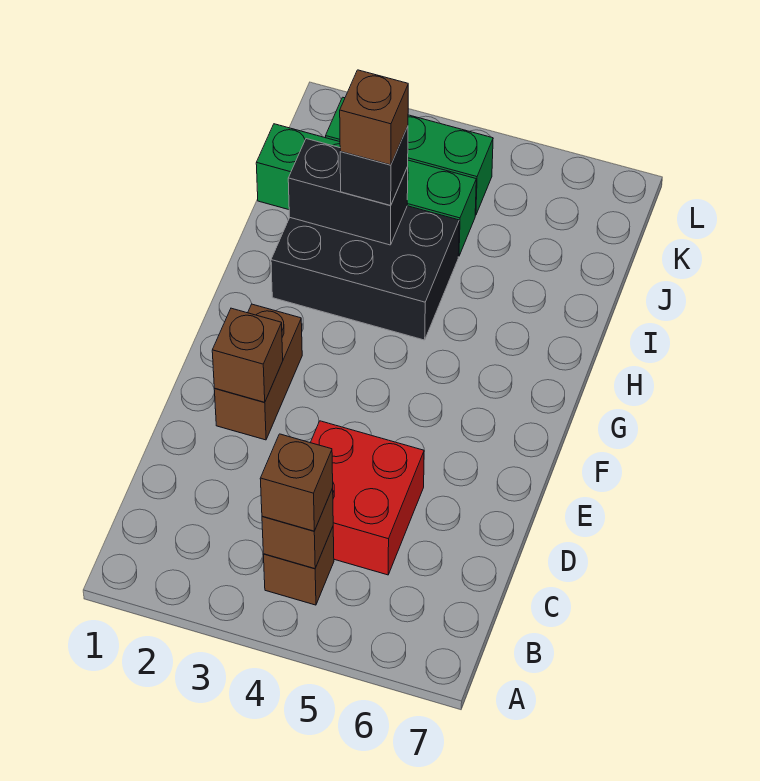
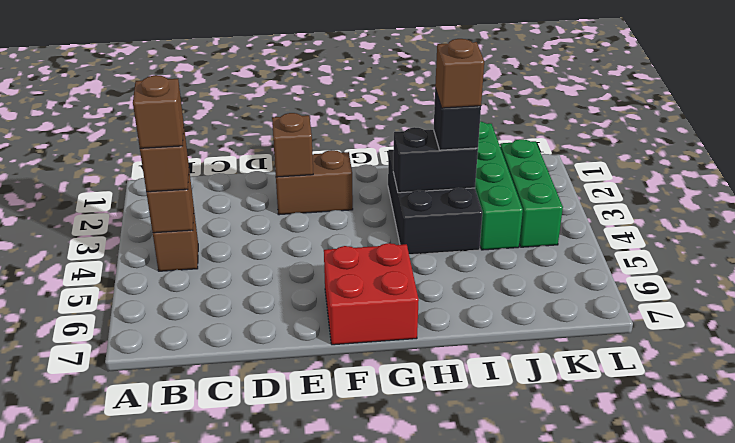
none -> brown 1x1 brick [133,75,184,148]
red 2x2 brick [310,421,424,575] -> red 2x2 brick moved to [324,243,419,345]
black 1x2 brick [288,139,408,245] -> black 1x2 brick turned to [393,127,478,193]

